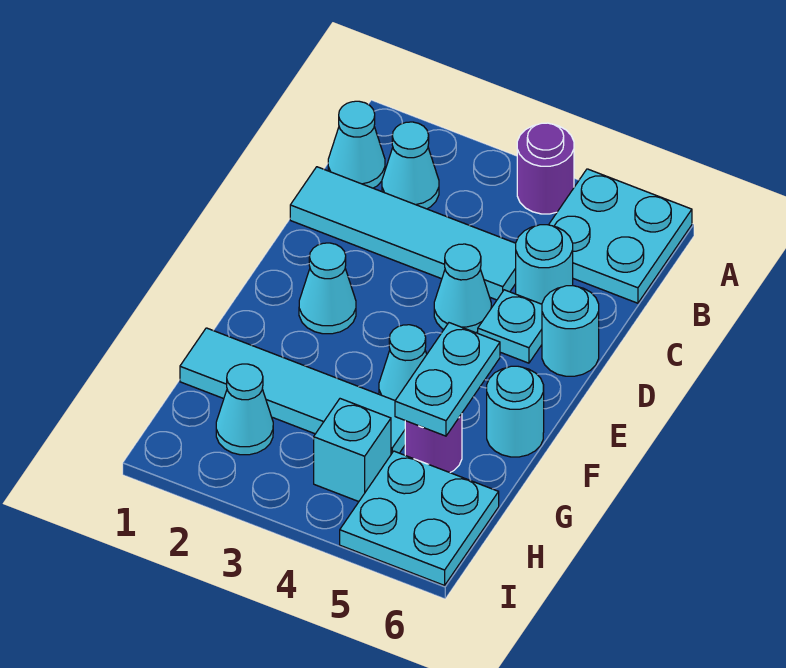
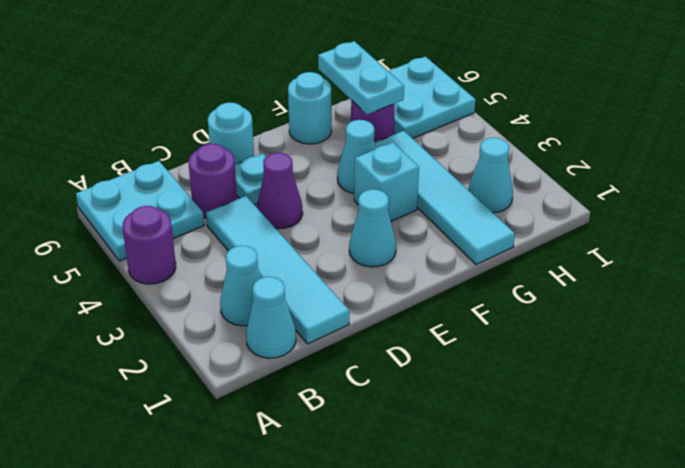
cyan 1x1 round brick [516,225,573,304] -> purple 1x1 round brick [189,144,237,218]
cyan 1x1 cone [434,244,491,333] -> purple 1x1 cone [257,153,303,229]
cyan 1x2 plate [395,323,500,436] -> cyan 1x2 plate turned to [318,41,404,115]
cyan 1x1 brick [314,399,391,502] -> cyan 1x1 brick moved to [354,142,419,221]

